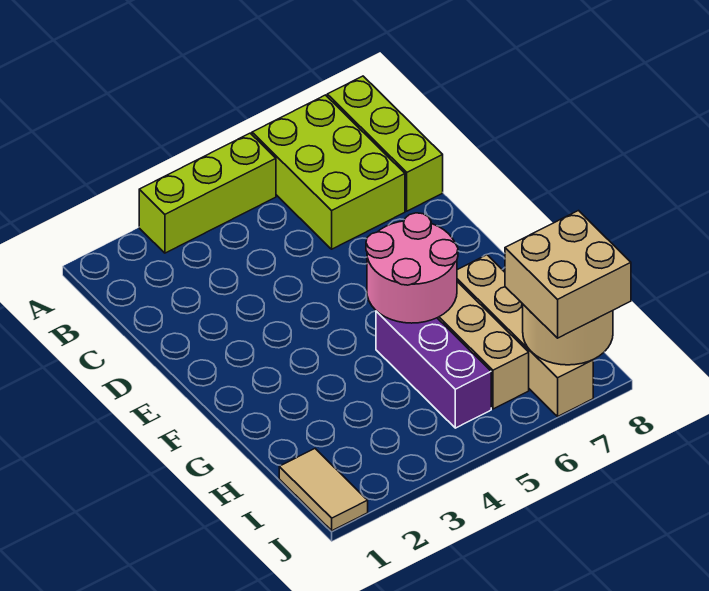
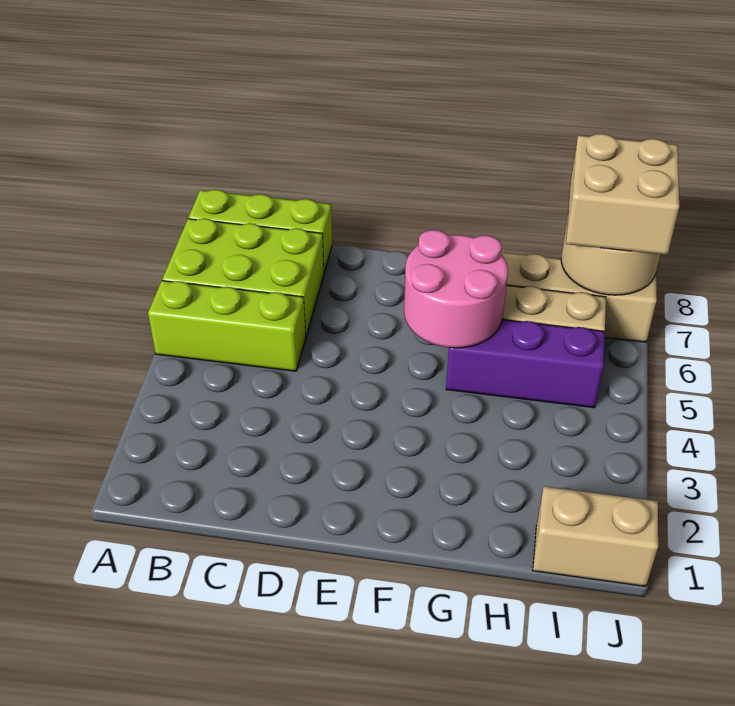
lime 1x3 brick [139,133,276,253] -> lime 1x3 brick turned to [148,281,306,371]
tan 1x2 tile [279,449,368,531] -> tan 1x2 brick [533,486,658,586]

